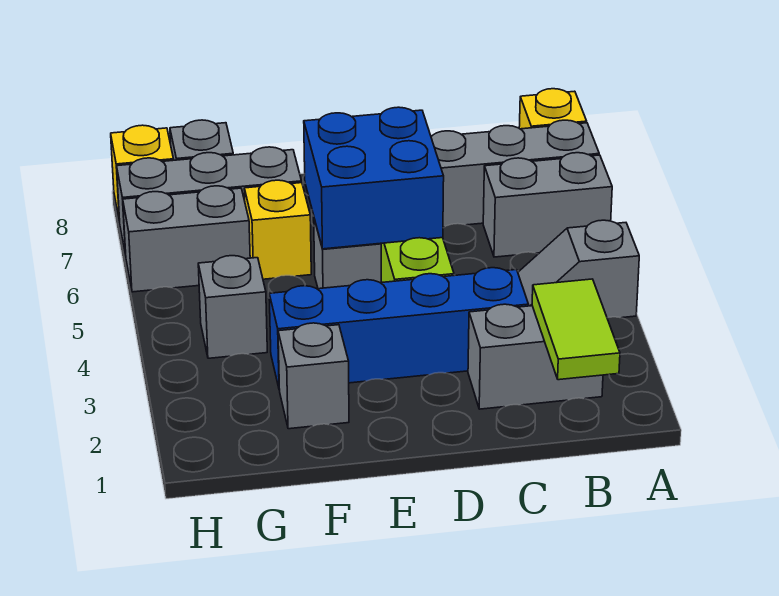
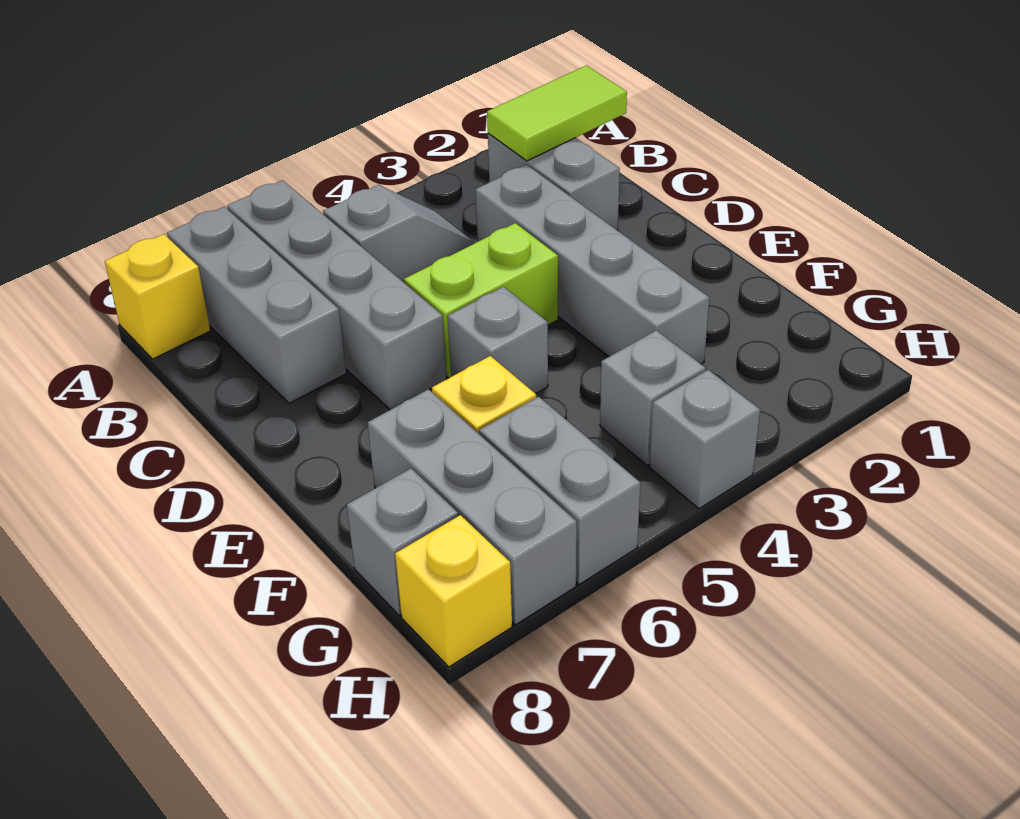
grey 1x2 slope [518,220,639,318] -> grey 1x2 slope turned to [323,185,473,282]
grey 1x2 brick [483,153,612,257] -> grey 1x4 brick [227,180,447,410]
blue 1x4 brick [269,268,529,390] -> grey 1x4 brick [475,165,709,364]
blue 2x2 brick [304,107,444,249] -> none
grey 1x1 brick [278,323,349,429] -> grey 1x1 brick moved to [650,370,760,509]

